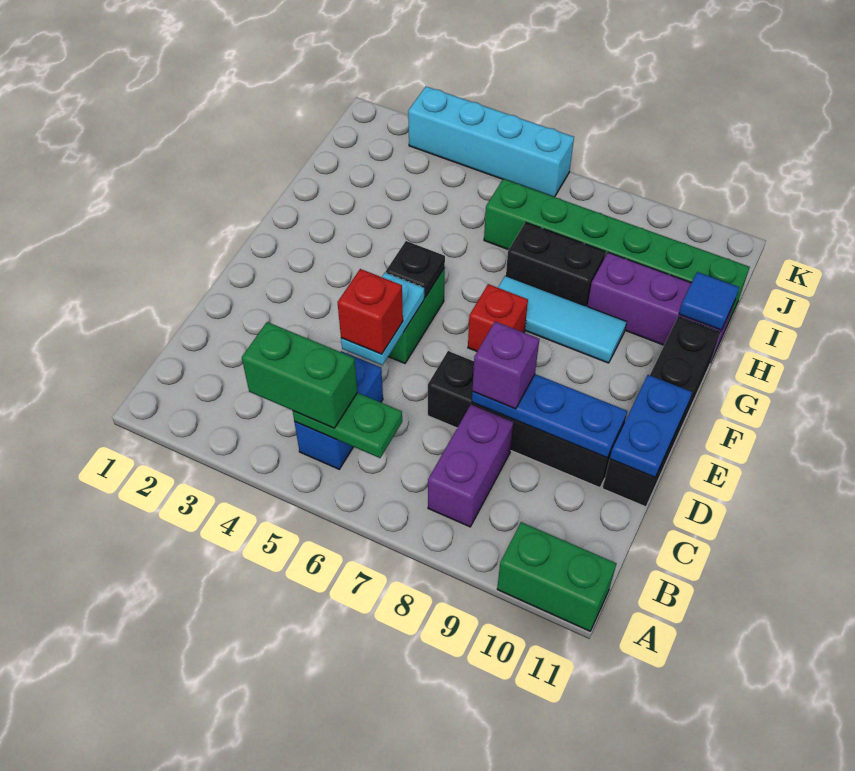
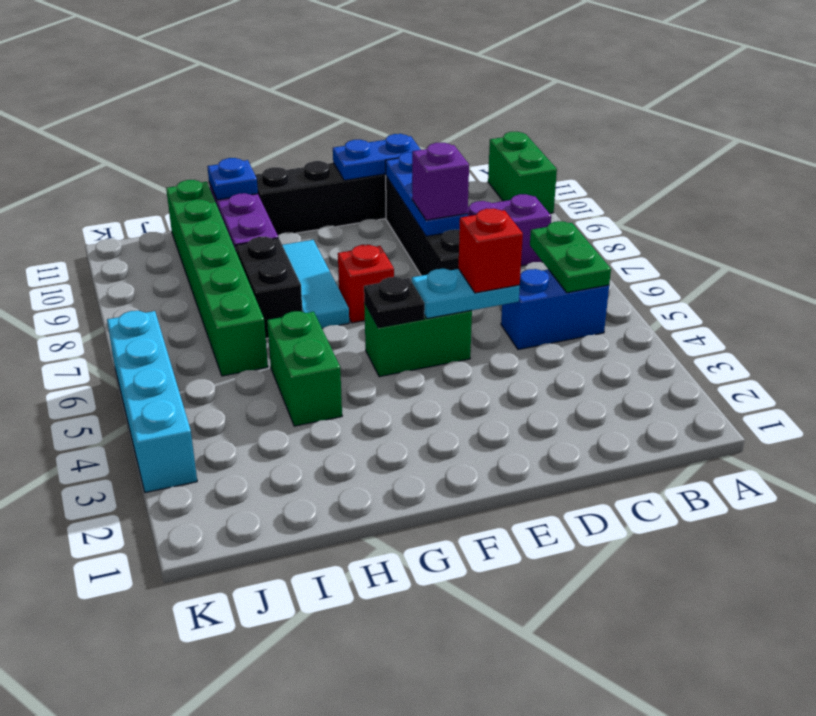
green 1x2 brick [242,322,358,428] -> green 1x2 brick moved to [267,311,342,426]
blue 1x1 tile [679,272,739,330] -> blue 1x1 plate [207,158,258,200]

